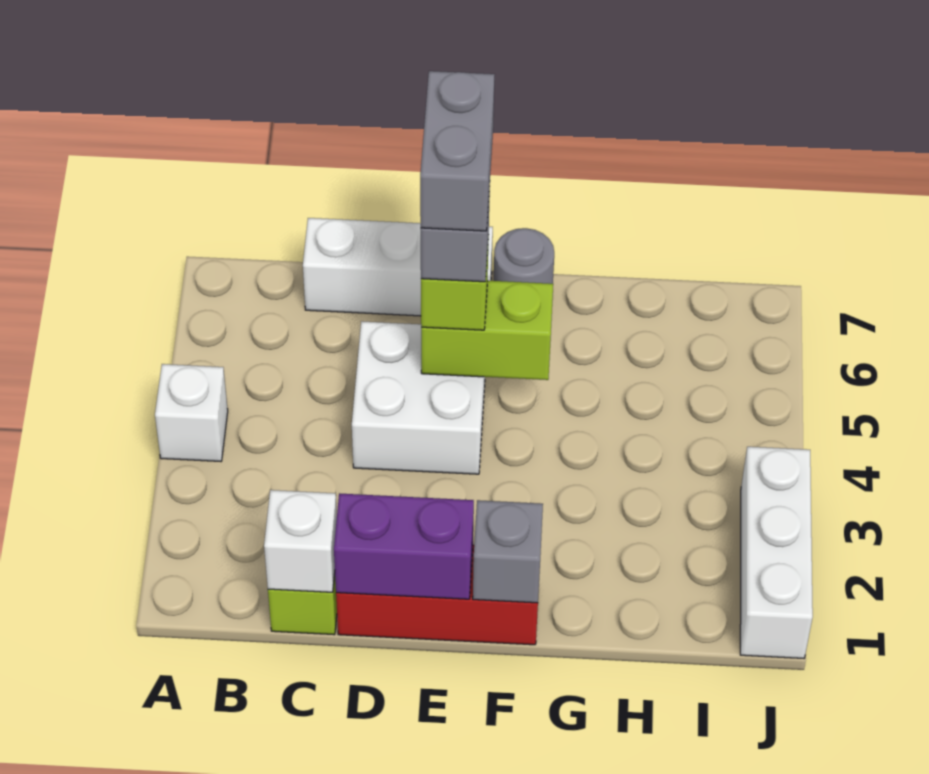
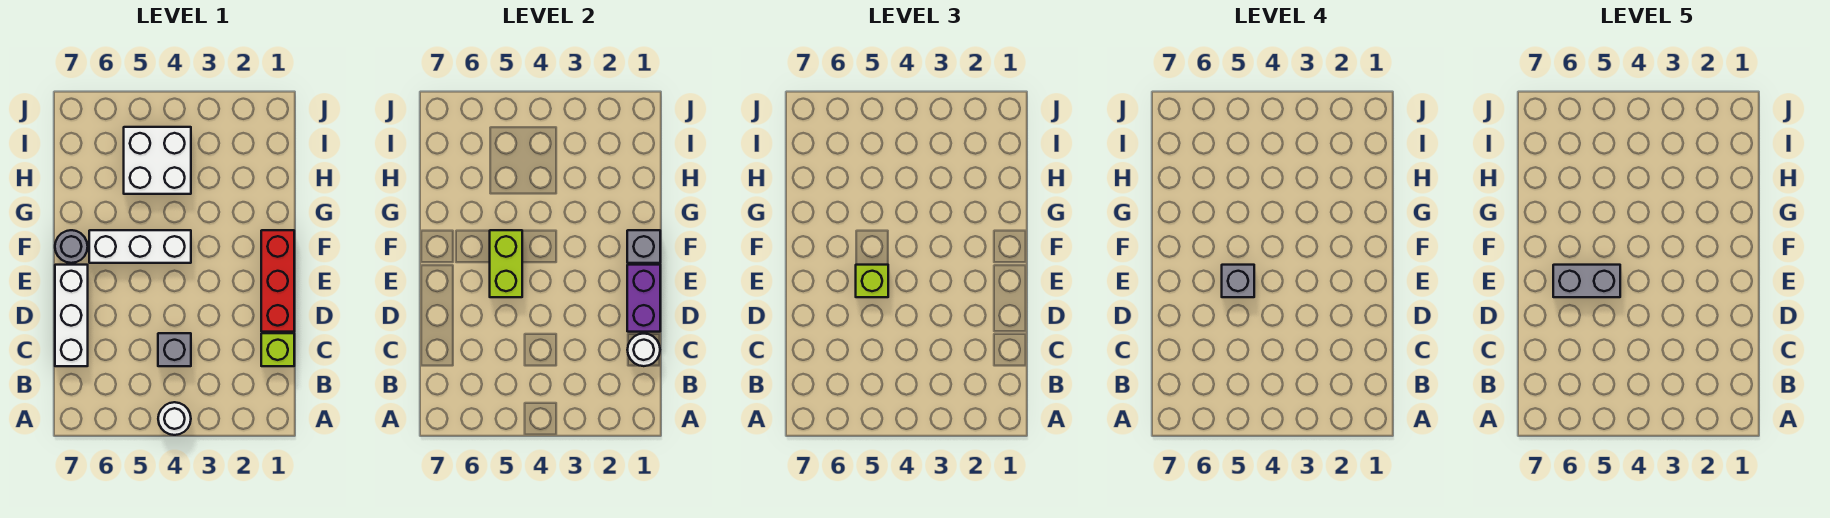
white 1x1 brick [155,364,228,461] -> white 1x1 round brick [158,402,191,435]
white 1x1 brick [264,490,337,592] -> white 1x1 round brick [627,334,660,366]
none -> grey 1x1 brick [158,333,191,366]
white 2x2 brick [352,321,485,474] -> white 2x2 brick moved to [124,127,191,194]
white 1x3 brick [740,447,813,658] -> white 1x3 brick moved to [89,230,191,263]

